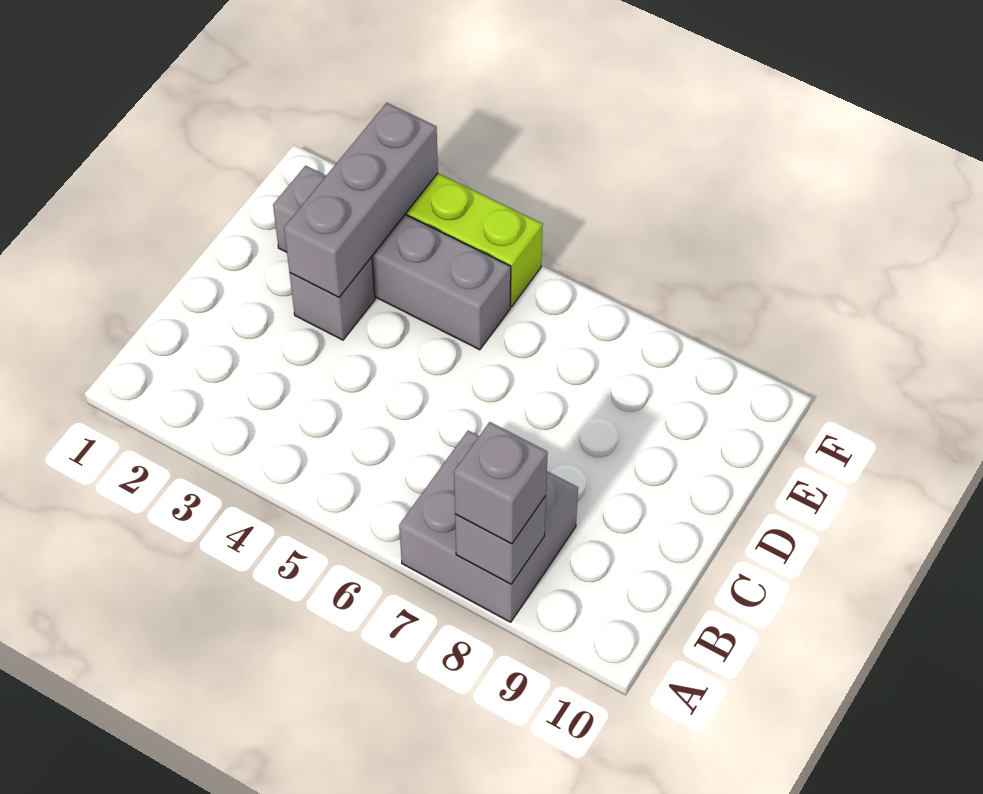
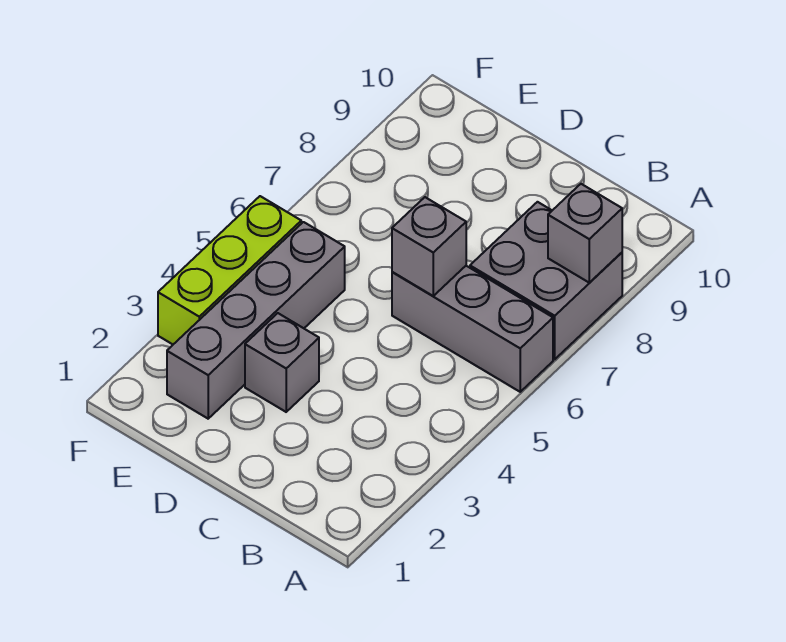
grey 1x1 brick [454,422,548,544] -> grey 1x1 brick moved to [392,197,466,296]
grey 1x3 brick [284,103,438,297] -> grey 1x3 brick moved to [392,266,553,392]

